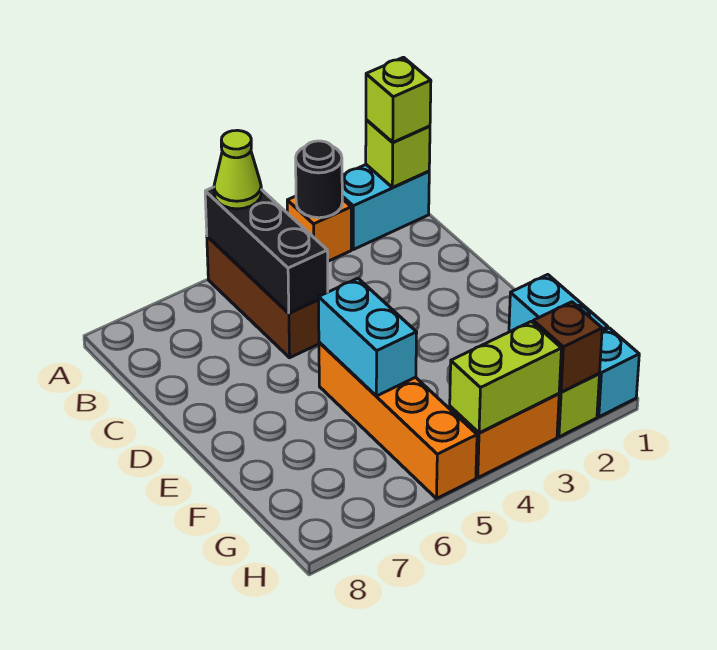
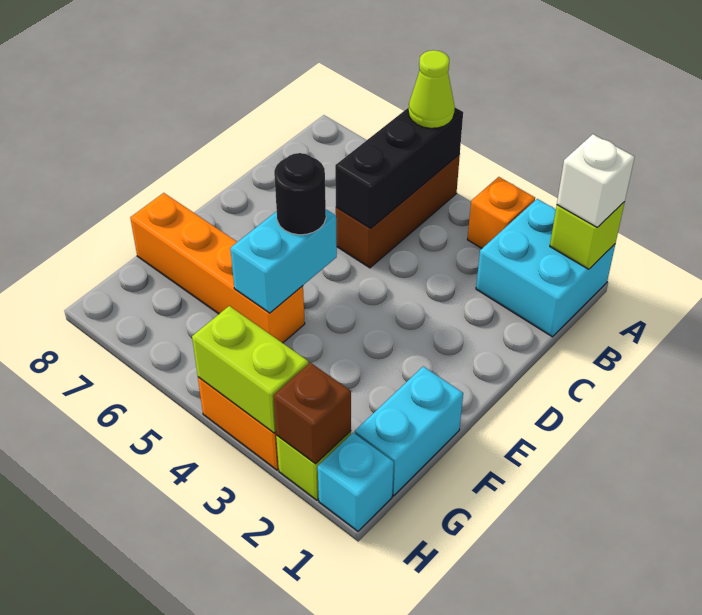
cyan 1x2 brick [342,165,429,250] -> cyan 2x2 brick [476,199,615,337]
lime 1x1 brick [366,57,431,142] -> white 1x1 brick [557,134,635,227]
black 1x1 round brick [296,141,342,218] -> black 1x1 round brick moved to [274,153,326,235]
orange 1x4 brick [319,342,477,499] -> orange 1x4 brick turned to [130,193,305,343]

